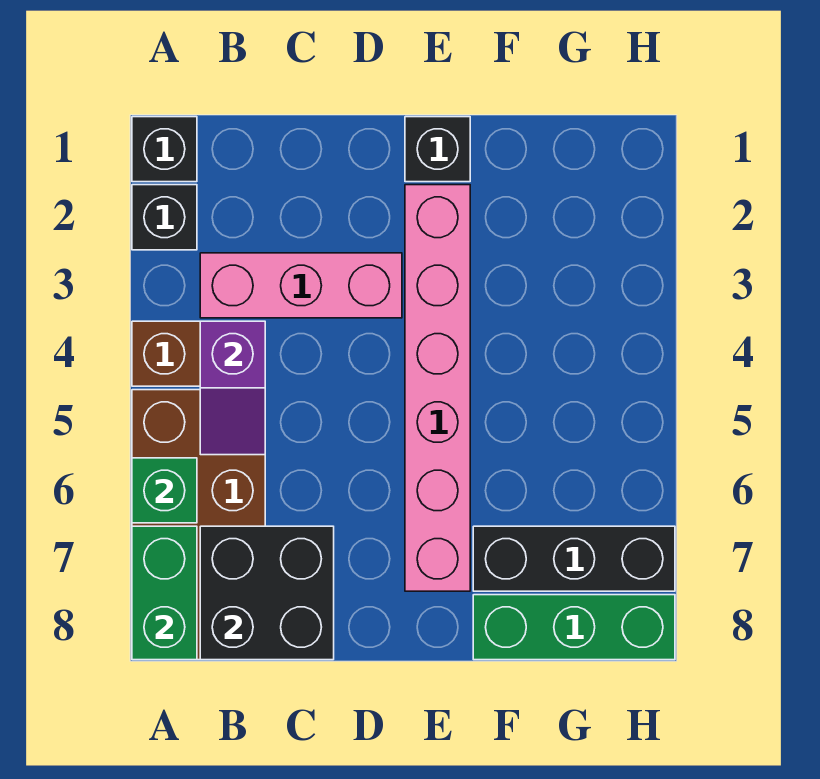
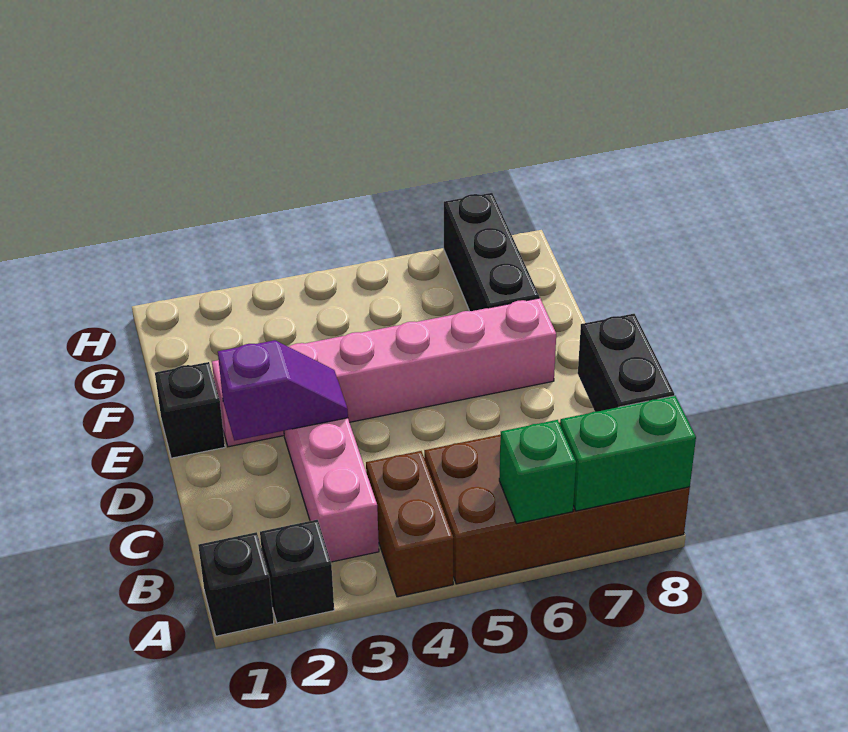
purple 1x2 slope [200,321,265,455] -> purple 1x2 slope moved to [218,340,348,441]
black 2x2 brick [200,526,334,660] -> black 1x2 brick [578,314,674,412]
green 1x3 brick [473,595,675,660] -> none

